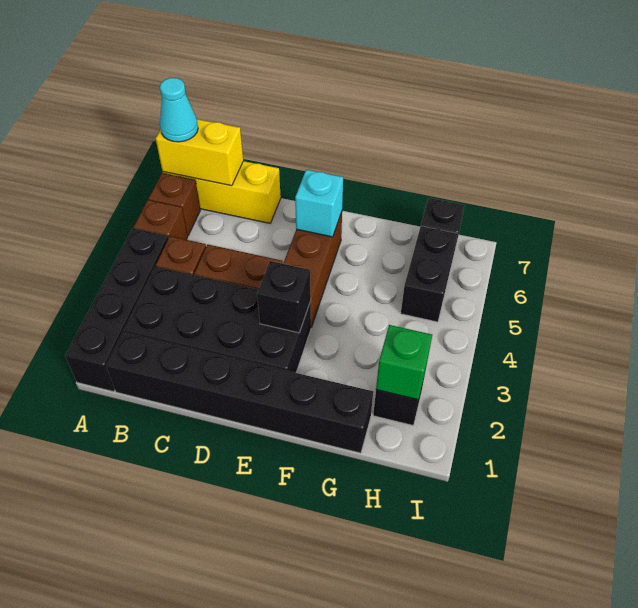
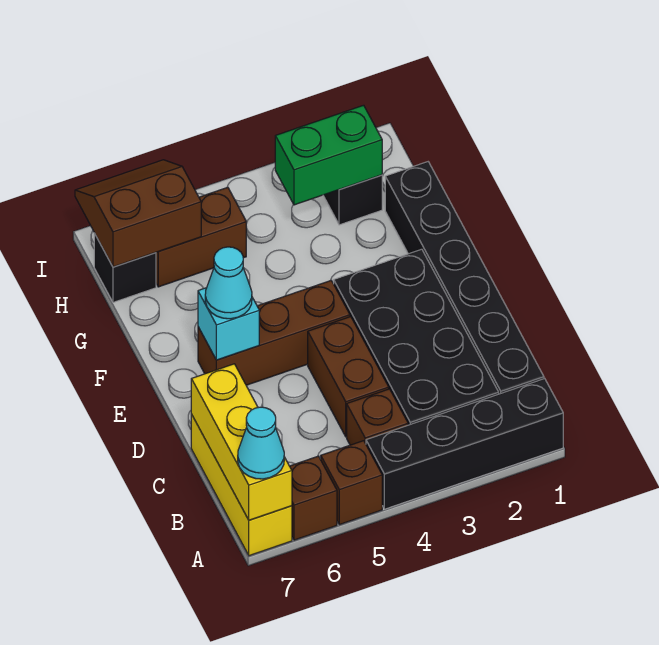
yellow 1x2 brick [156,119,243,186] -> yellow 1x3 brick [191,364,292,520]
black 1x1 brick [257,261,311,333] -> none
none -> cyan 1x1 cone [205,247,252,319]
green 1x1 brick [376,325,432,400] -> green 1x2 brick [275,105,382,205]
black 1x2 brick [401,226,458,322] -> brown 1x2 brick [156,187,246,287]
none -> brown 2x2 slope [75,160,201,267]

